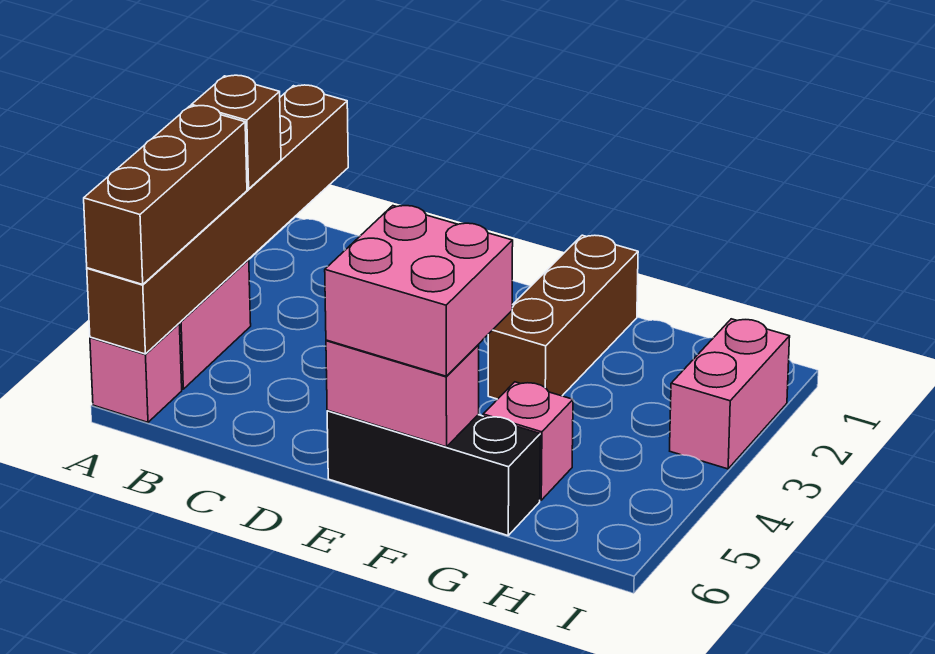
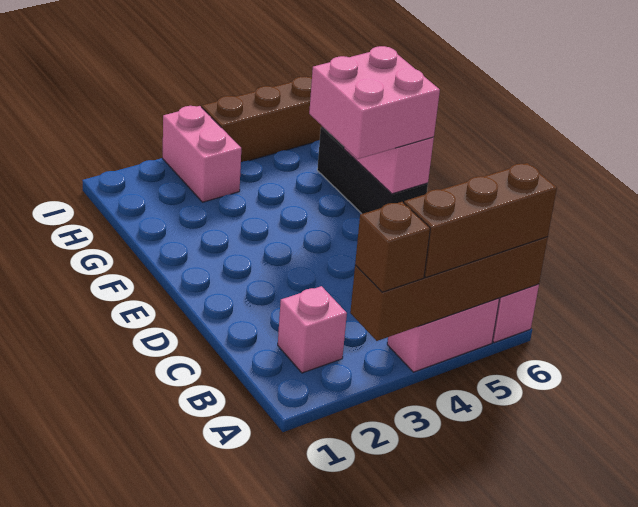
brown 1x6 brick [87,85,348,354] -> brown 1x4 brick [350,237,548,341]
brown 1x3 brick [488,235,638,399] -> brown 1x3 brick moved to [202,77,323,162]
pink 1x1 brick [483,382,573,500] -> pink 1x1 brick moved to [278,286,347,373]
pink 1x2 brick [670,319,790,469] -> pink 1x2 brick turned to [163,106,241,202]

